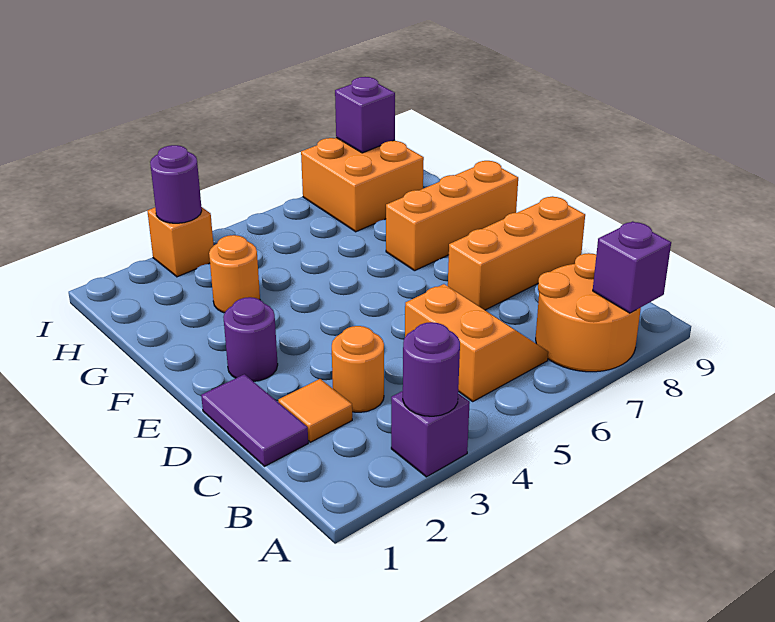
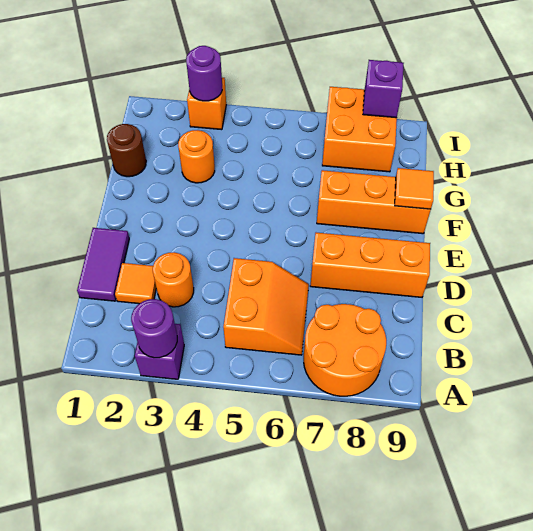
purple 1x1 brick [593,221,671,313] -> none
purple 1x1 round brick [223,297,278,382] -> none
none -> orange 1x1 tile [395,168,434,209]
none -> brown 1x1 round brick [107,124,146,177]

